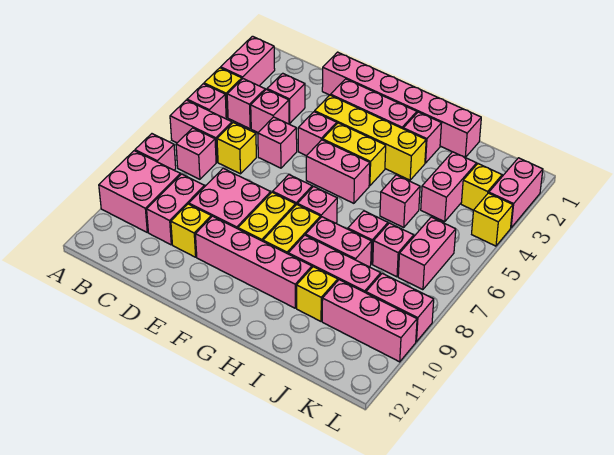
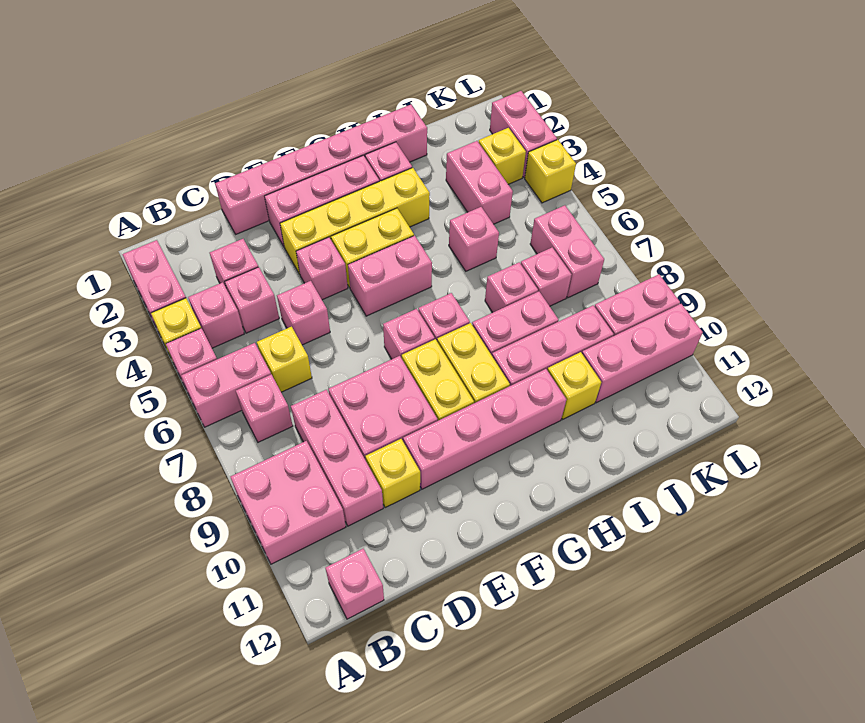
pink 1x1 brick [135,134,176,170] -> pink 1x1 brick moved to [326,549,384,619]
pink 1x2 brick [147,174,205,245] -> pink 1x3 brick [291,390,383,526]

